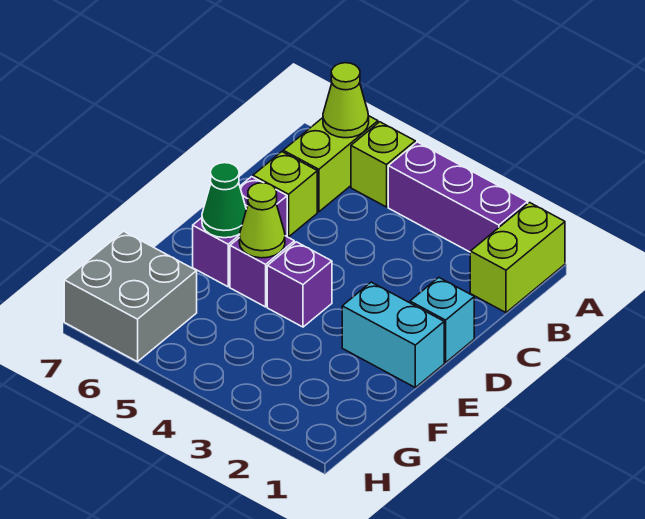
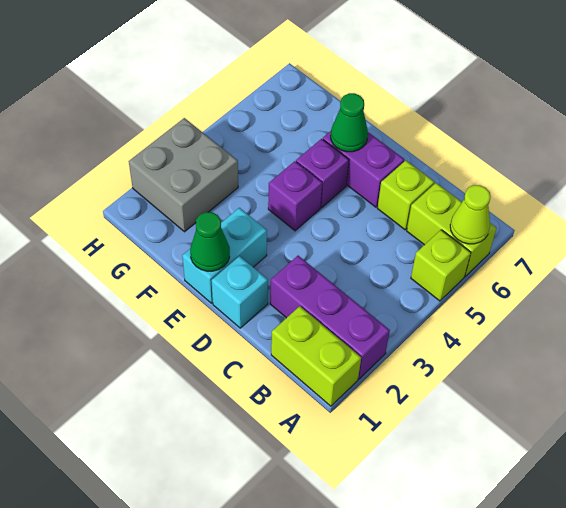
purple 1x3 brick [388,142,528,252] -> purple 1x3 brick turned to [270,256,390,379]
none -> green 1x1 cone [190,212,230,271]
lime 1x1 cone [239,183,285,258] -> none
grey 2x2 brick [64,231,197,362] -> grey 2x2 brick moved to [129,118,238,232]

